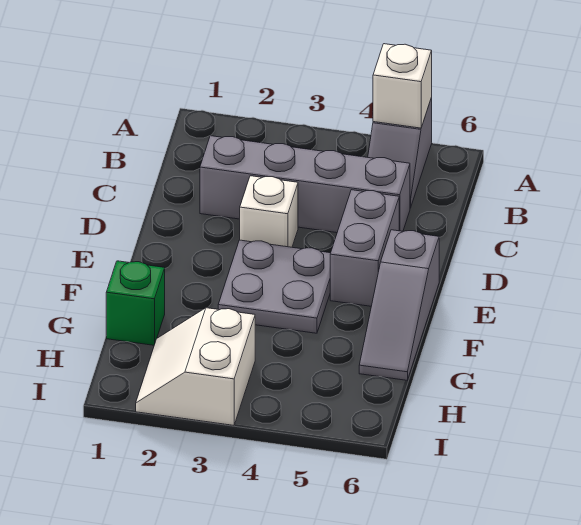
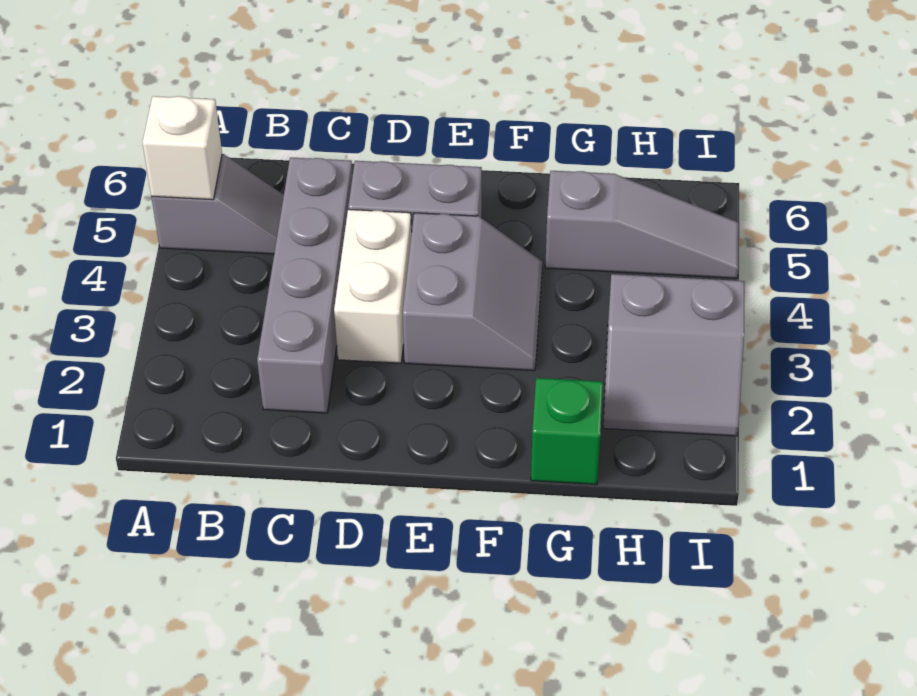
white 1x1 brick [240,176,298,247] -> white 1x2 brick [334,209,412,363]
grey 2x2 plate [218,240,330,333] -> grey 2x2 slope [403,213,542,371]
grey 1x3 slope [359,230,439,380] -> grey 1x3 slope moved to [545,171,739,278]
white 2x2 slope [136,308,255,425] -> grey 2x2 slope [603,274,744,436]

